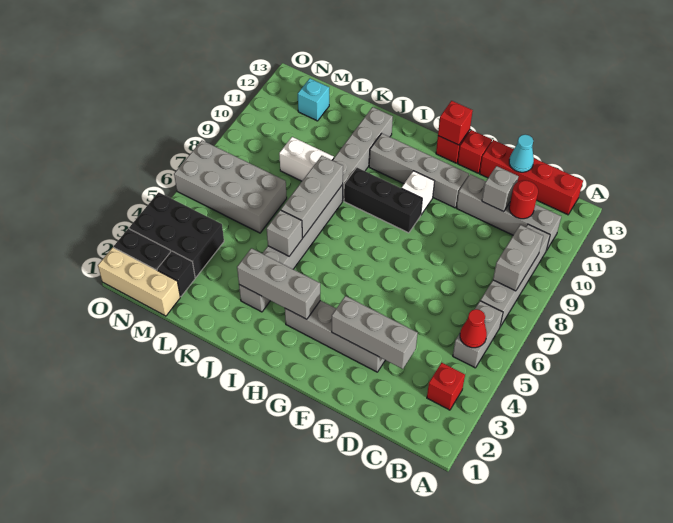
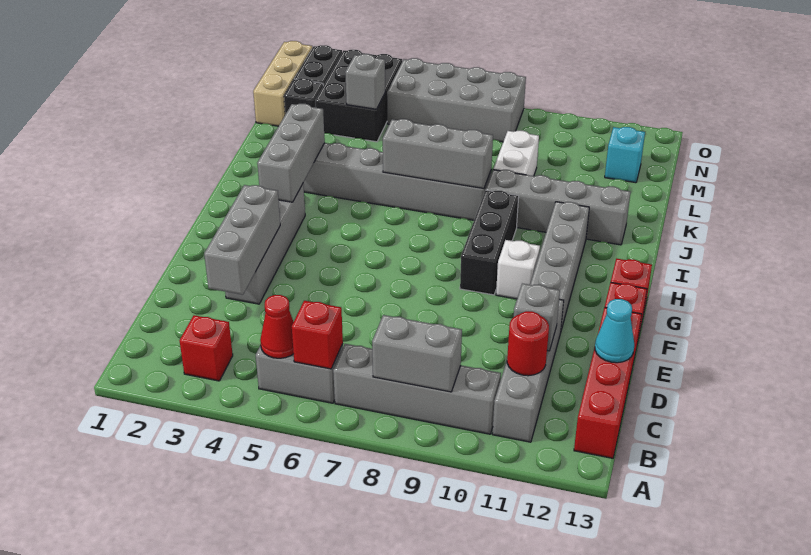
red 1x1 brick [438,101,473,145] -> red 1x1 brick moved to [292,301,343,369]
grey 1x1 brick [267,210,303,256] -> grey 1x1 brick moved to [345,54,385,109]
grey 2x4 brick [174,140,287,233] -> grey 2x4 brick turned to [387,58,526,142]

